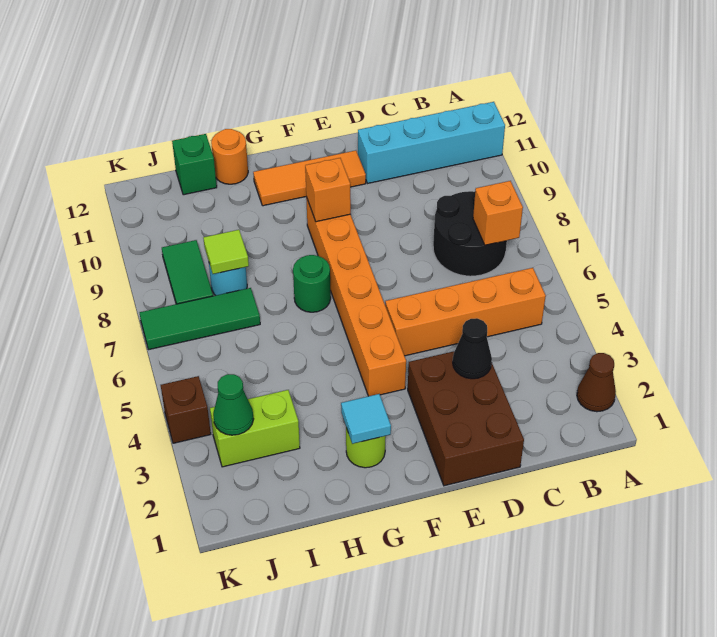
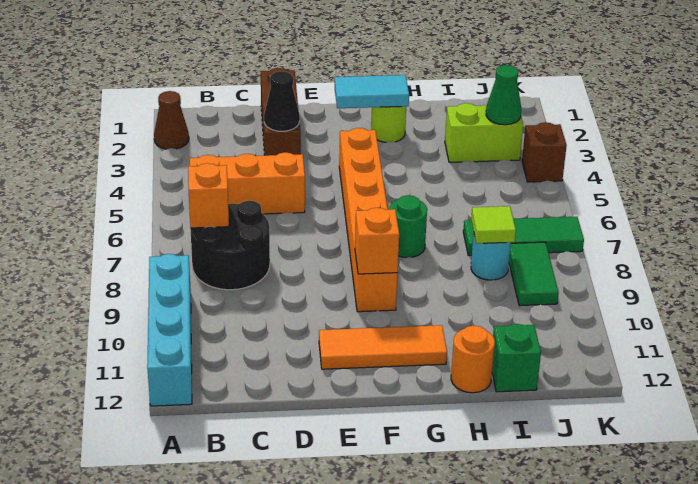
cyan 1x4 brick [358,102,505,183] -> cyan 1x4 brick turned to [147,254,192,406]
orange 1x4 brick [385,268,546,356] -> orange 1x3 brick [190,152,305,214]
brown 2x3 brick [408,351,524,486] -> brown 1x3 brick [261,68,301,156]
cyan 1x1 tile [341,394,391,444] -> cyan 1x2 tile [335,75,409,108]

